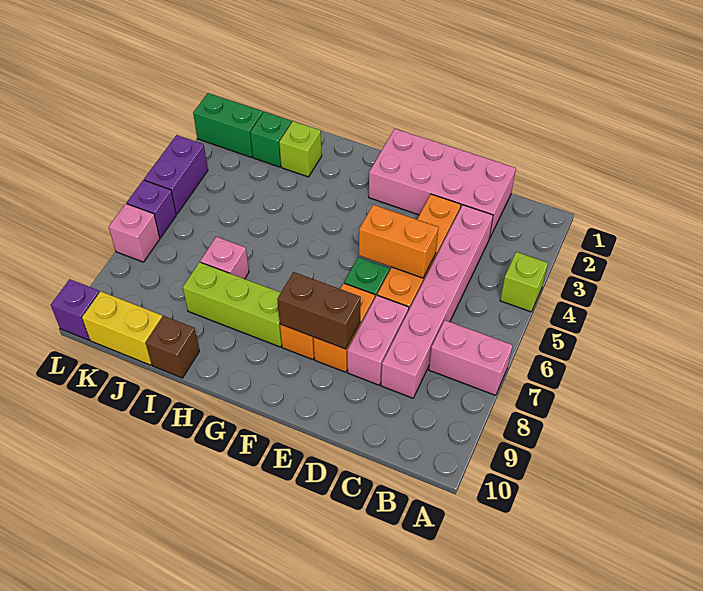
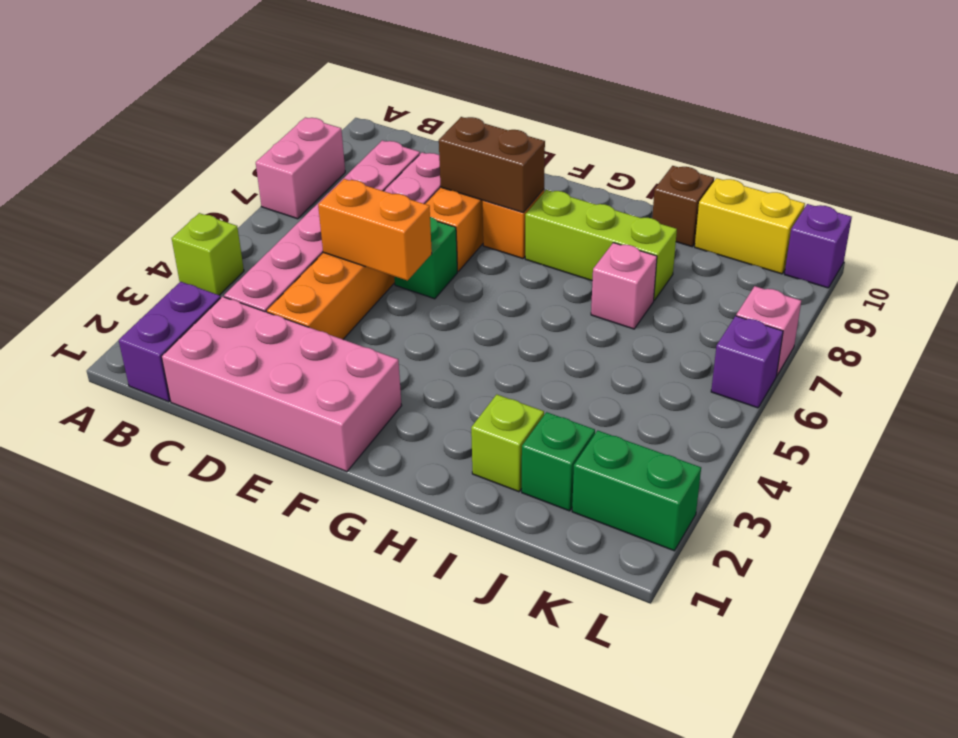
pink 1x2 brick [429,320,513,395] -> pink 1x2 brick turned to [256,117,345,219]
purple 1x2 brick [144,135,208,214] -> purple 1x2 brick moved to [119,282,221,402]

